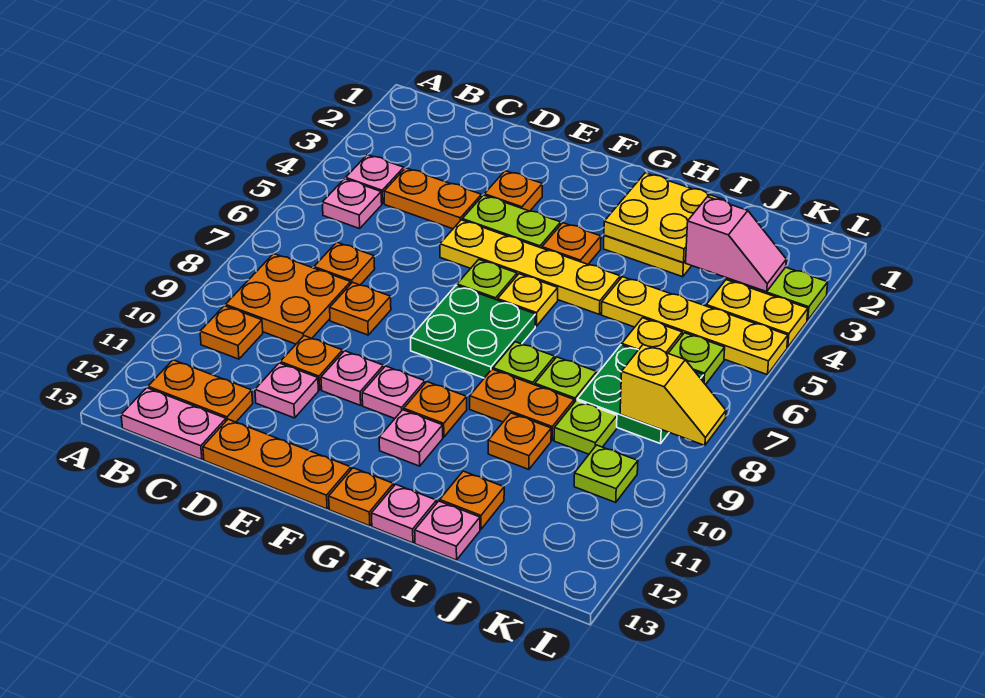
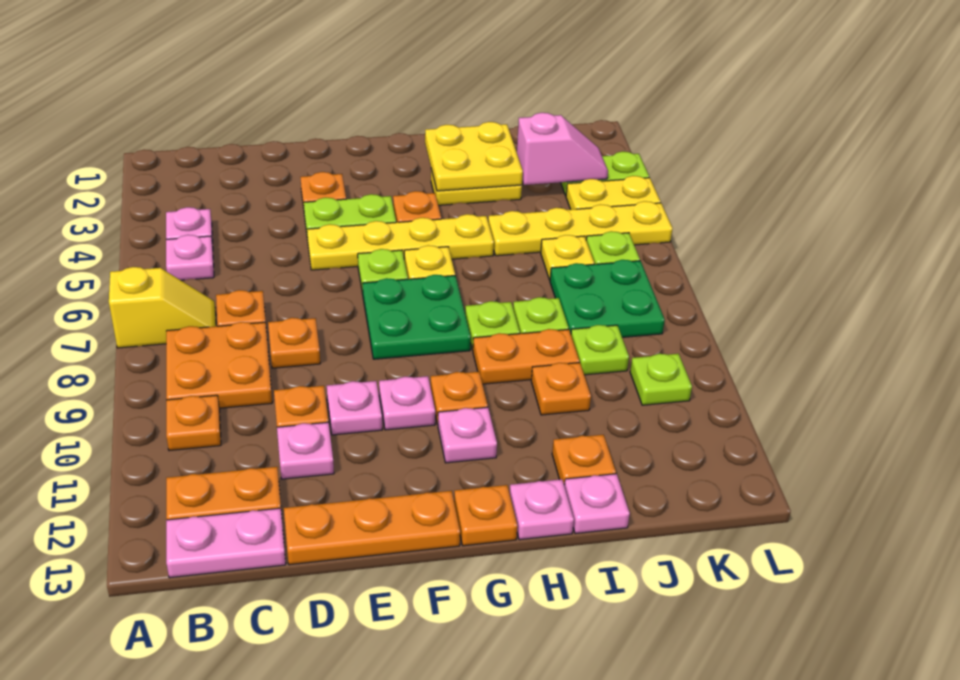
orange 1x2 plate [384,168,482,229] -> none
yellow 1x2 slope [620,345,726,445] -> yellow 1x2 slope moved to [109,267,216,348]

